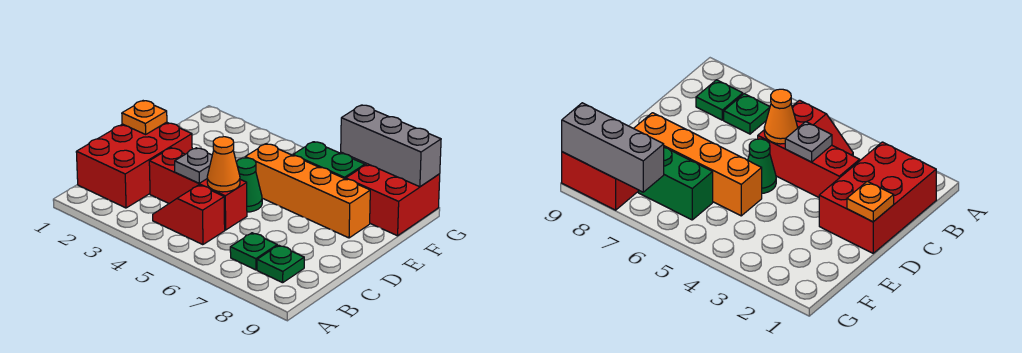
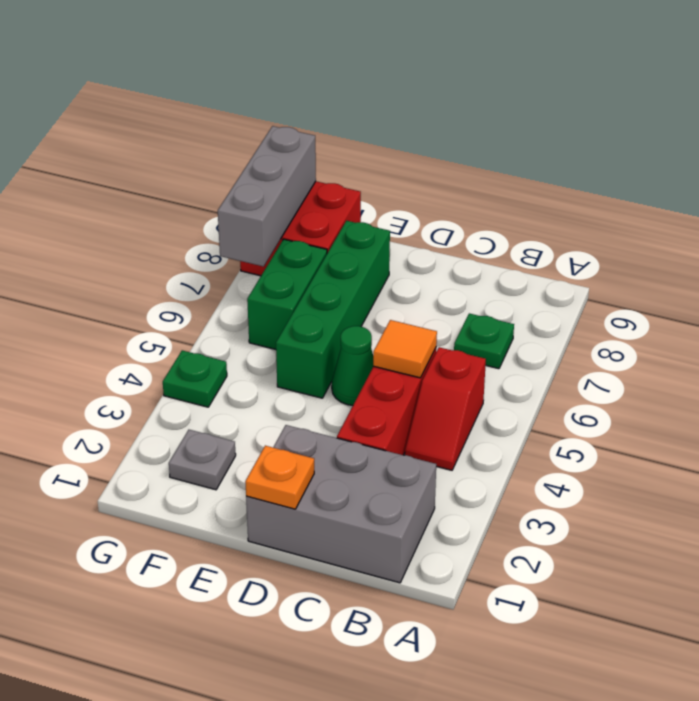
red 2x3 brick [76,122,192,208] -> grey 2x3 brick [246,425,436,583]
green 1x1 plate [257,245,304,283] -> green 1x1 plate moved to [163,350,227,407]
grey 1x1 plate [175,148,212,183] -> grey 1x1 plate moved to [169,430,236,490]
orange 1x1 cone [207,137,240,192] -> orange 1x1 tile [373,320,437,378]
orange 1x4 brick [245,144,370,238] -> green 1x4 brick [276,221,390,398]

